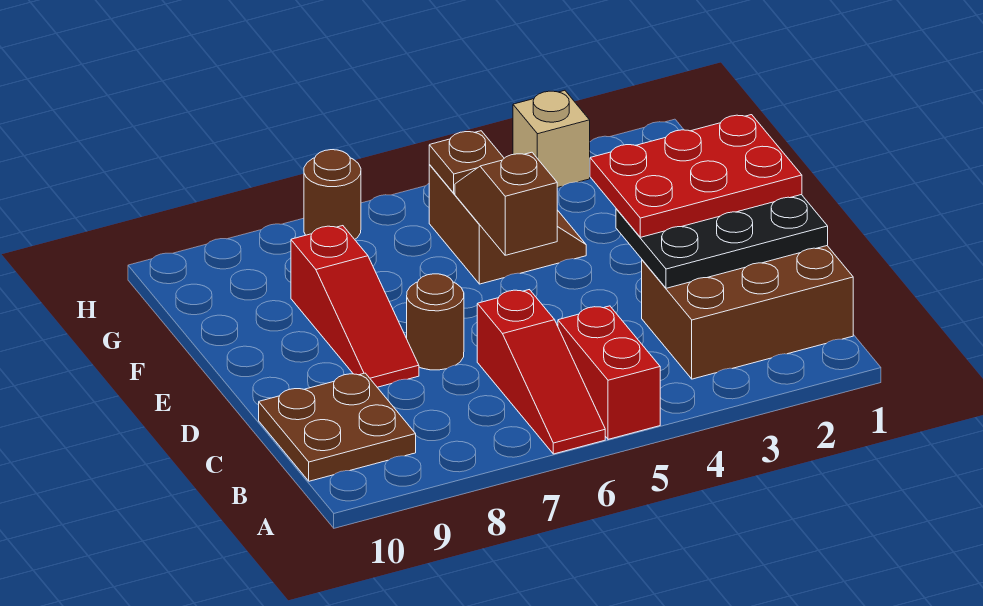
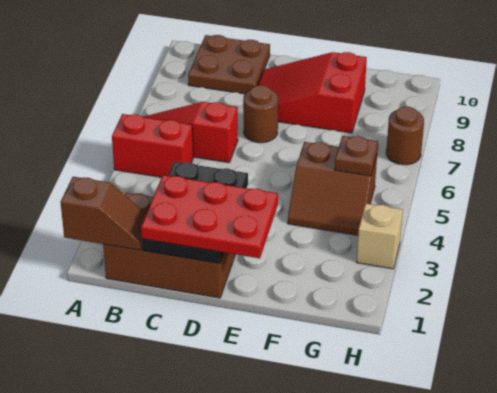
brown 2x3 brick [642,246,853,379] -> brown 2x3 brick turned to [103,193,236,298]
red 2x3 plate [590,115,802,237] -> red 2x3 plate turned to [141,175,278,258]
red 1x3 slope [291,226,419,387] -> red 2x3 slope [258,52,367,133]
brown 1x2 slope [455,152,557,255] -> brown 1x2 slope moved to [61,177,146,250]

